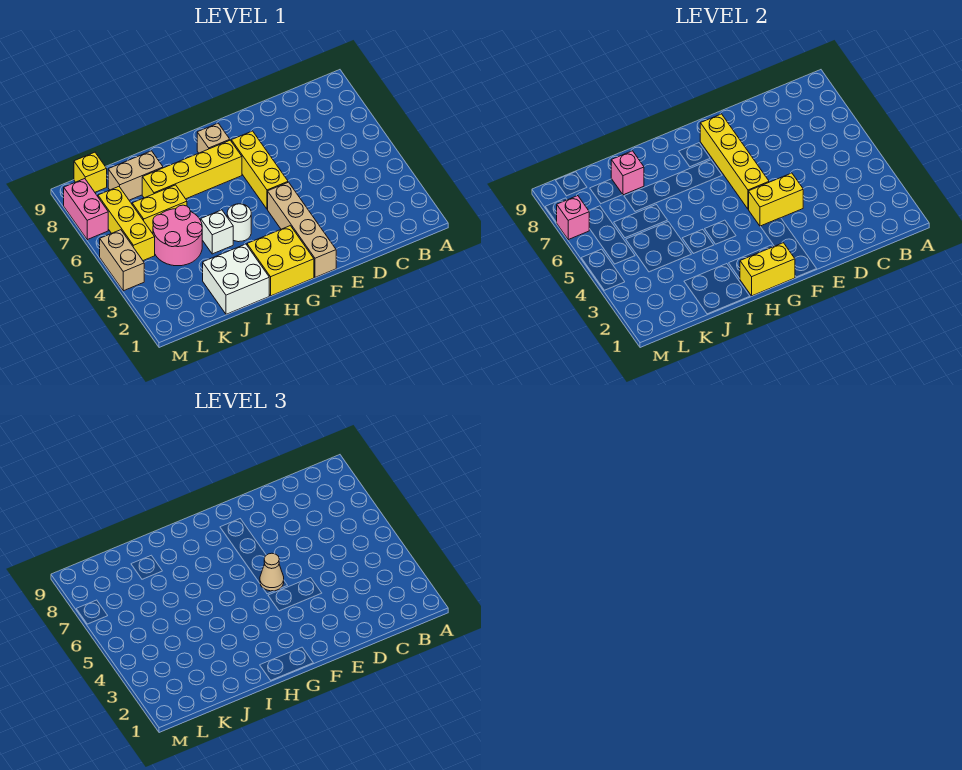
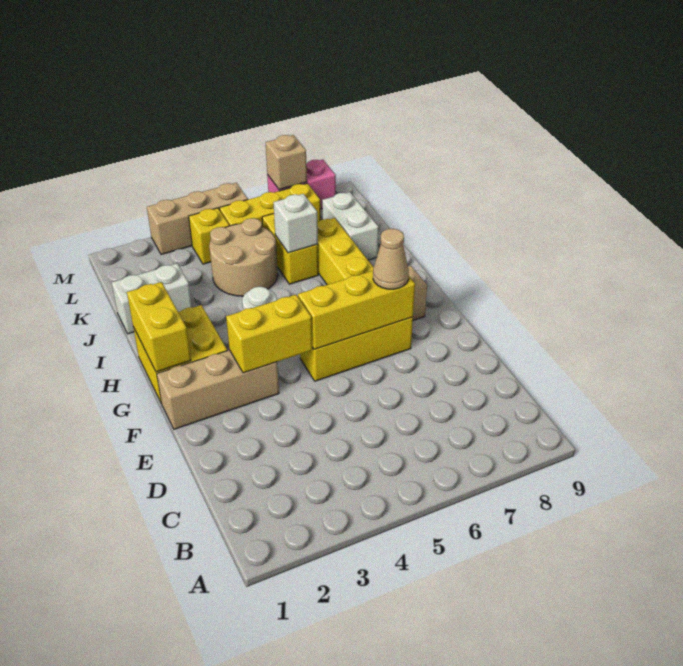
yellow 1x2 brick [749,173,803,226] -> yellow 1x2 brick turned to [226,295,312,373]
tan 1x4 brick [268,182,336,277] -> tan 1x3 brick [157,350,279,429]
yellow 1x4 brick [700,114,769,209] -> yellow 1x3 brick [298,271,415,349]
tan 1x1 cone [260,553,284,591] -> tan 1x1 cone moved to [373,229,409,289]
white 2x2 brick [203,244,269,314] -> white 1x2 brick [112,264,192,334]
white 1x1 brick [201,210,233,254] -> white 1x1 brick moved to [273,194,318,253]
pink 2x2 round brick [153,205,202,266] -> tan 2x2 round brick [209,218,278,296]
tan 1x2 brick [108,151,163,200] -> white 1x2 brick [322,192,379,260]
pink 1x1 brick [611,151,644,195] -> none
yellow 1x1 brick [74,152,107,192] -> yellow 1x1 brick moved to [189,208,229,264]
tan 1x2 brick [100,230,144,291] -> tan 1x3 brick [147,183,248,255]
pink 1x1 brick [557,196,589,240] -> tan 1x1 brick [265,135,307,190]

